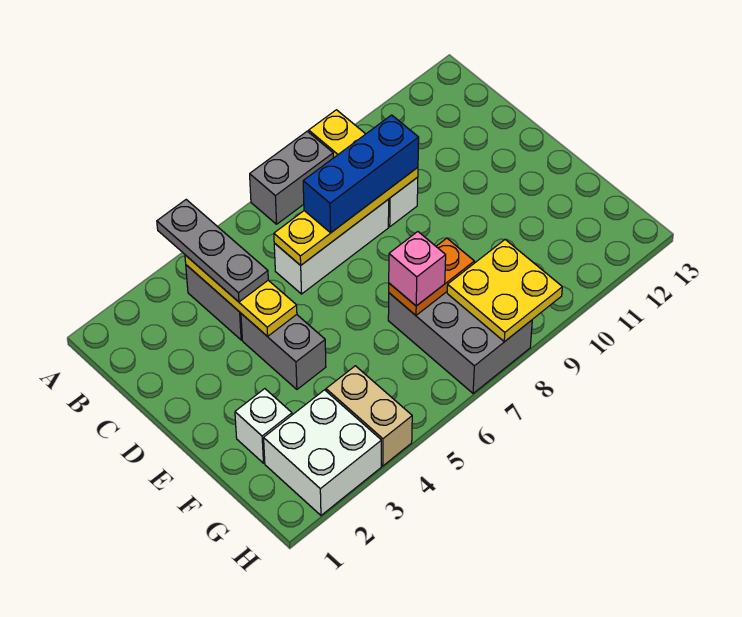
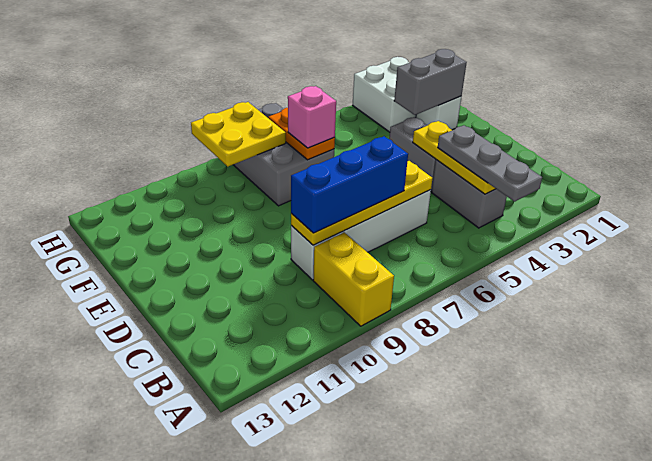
grey 1x2 brick [250,131,333,224] -> grey 1x2 brick moved to [394,49,467,115]
orange 1x2 plate [389,238,474,315] -> orange 1x2 plate turned to [268,108,335,160]
tan 1x2 brick [326,366,412,466] -> none

